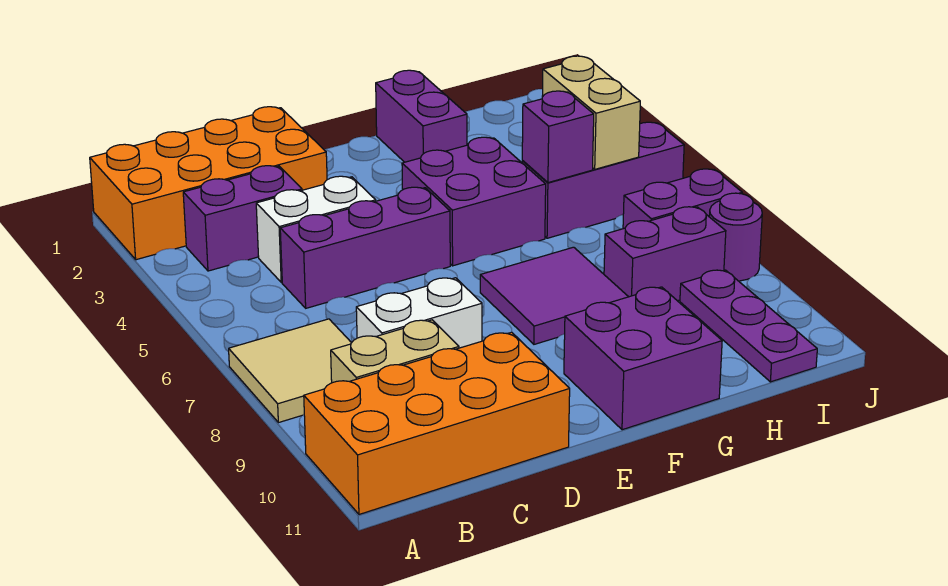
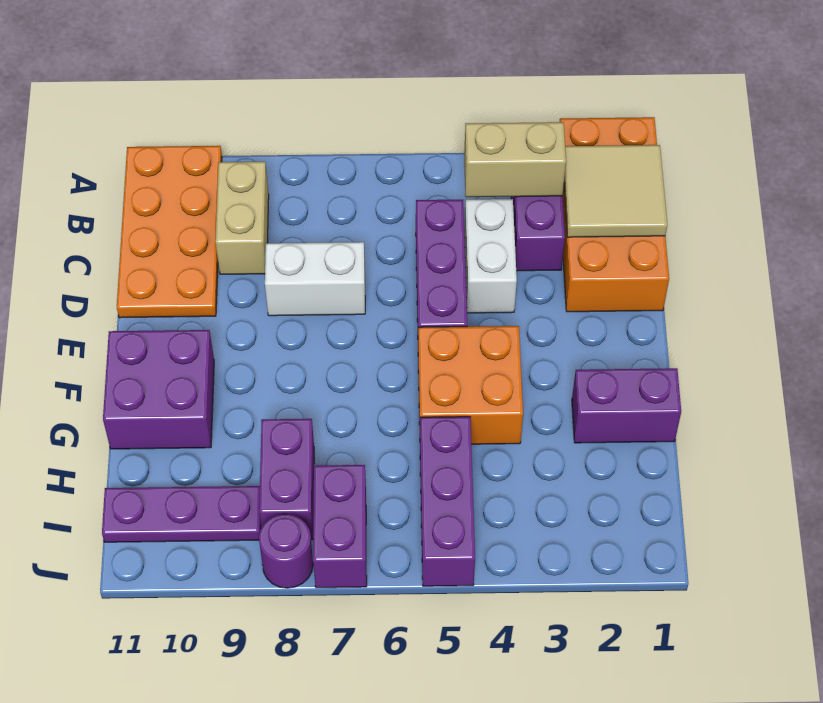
tan 2x2 tile [229,319,351,423] -> tan 2x2 tile moved to [564,145,667,237]
orange 2x4 brick [304,332,570,514] -> orange 2x4 plate [117,146,222,318]
white 1x2 brick [356,278,482,348] -> white 1x2 brick turned to [265,242,365,316]
purple 2x2 brick [402,137,546,266] -> orange 2x2 brick [418,326,523,444]
purple 2x2 tile [480,247,628,344] -> none
purple 1x1 brick [522,91,594,183] -> none
tan 1x2 brick [542,56,640,169] -> tan 1x2 brick moved to [464,122,566,197]

